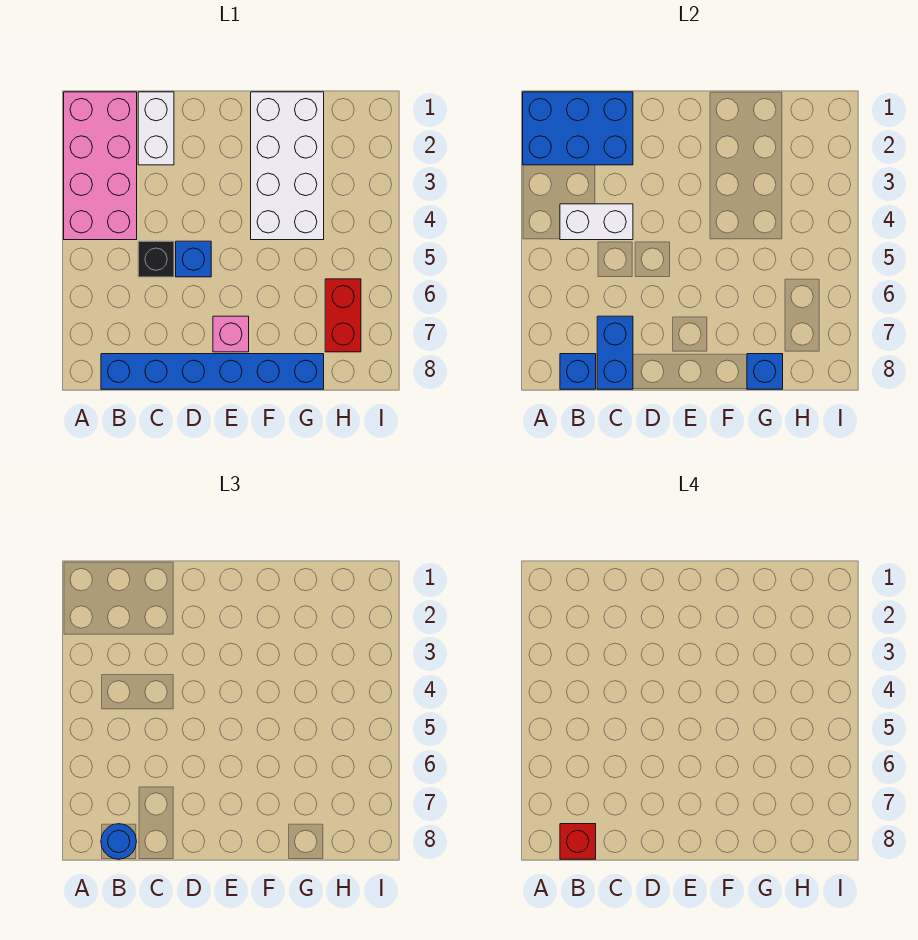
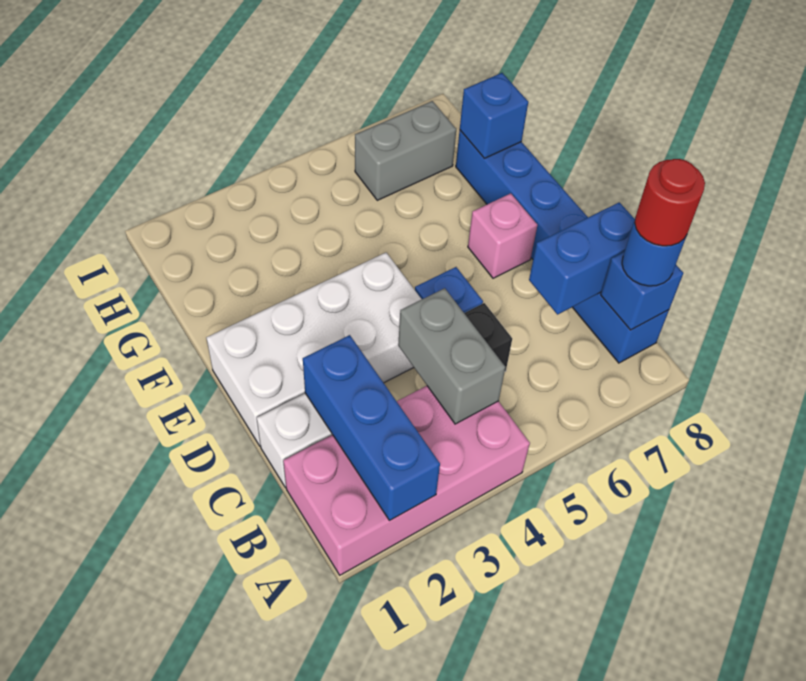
blue 2x3 brick [523,92,633,165] -> blue 1x3 brick [303,335,440,520]
white 1x2 brick [560,204,633,240] -> grey 1x2 brick [398,288,505,424]
red 1x1 brick [560,824,596,859] -> red 1x1 round brick [635,159,705,246]
white 2x4 brick [251,92,324,240] -> white 2x4 brick moved to [206,253,422,446]
red 1x2 brick [325,279,361,352] -> grey 1x2 brick [355,101,456,200]

